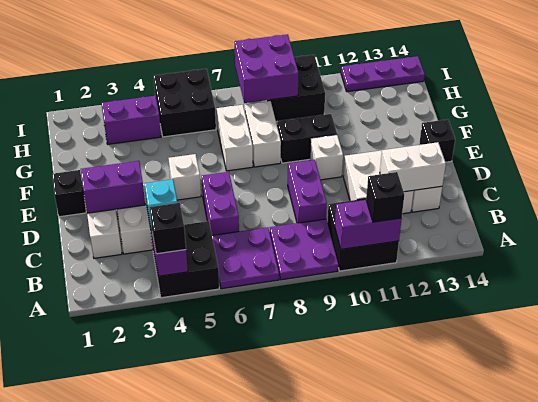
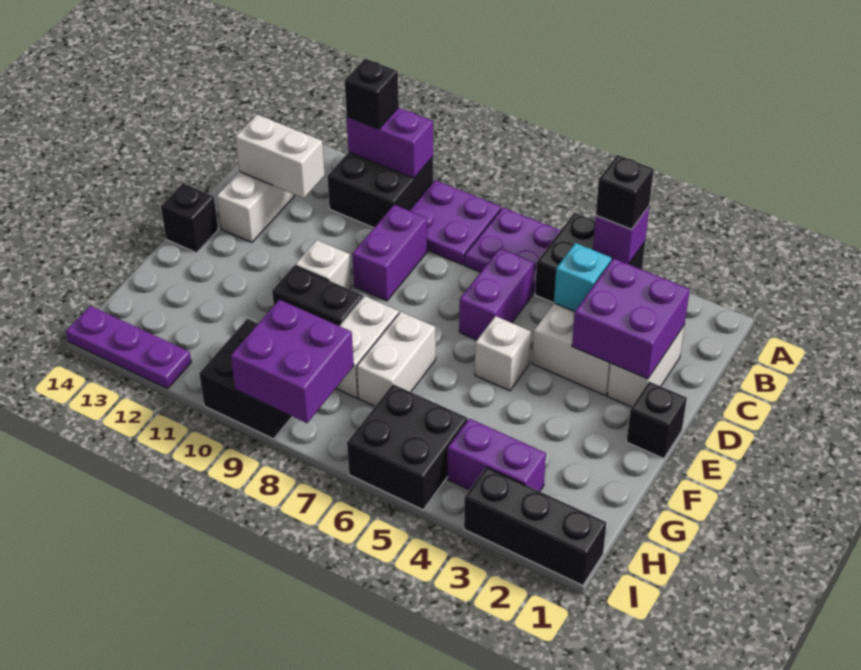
white 2x2 brick [343,150,414,214] -> none
purple 1x2 brick [81,161,145,213] -> purple 2x2 brick [572,258,690,379]
none -> black 1x3 brick [464,467,607,586]

